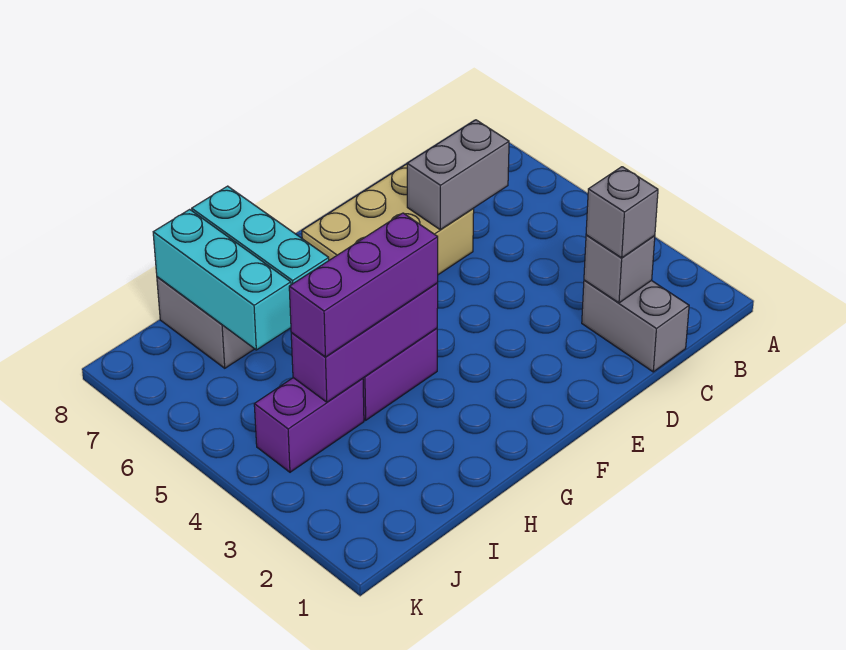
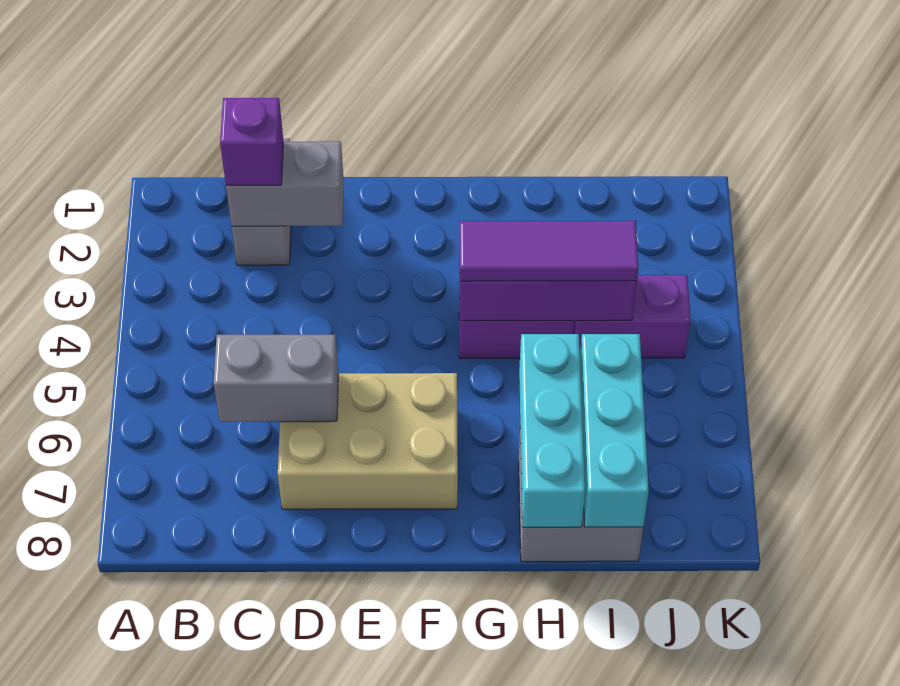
grey 1x1 brick [584,235,655,303] -> grey 1x2 brick [226,141,344,226]
grey 1x1 brick [586,167,658,258] -> purple 1x1 brick [220,98,283,185]
purple 1x3 brick [289,213,438,357] -> purple 1x3 tile [460,221,639,281]

